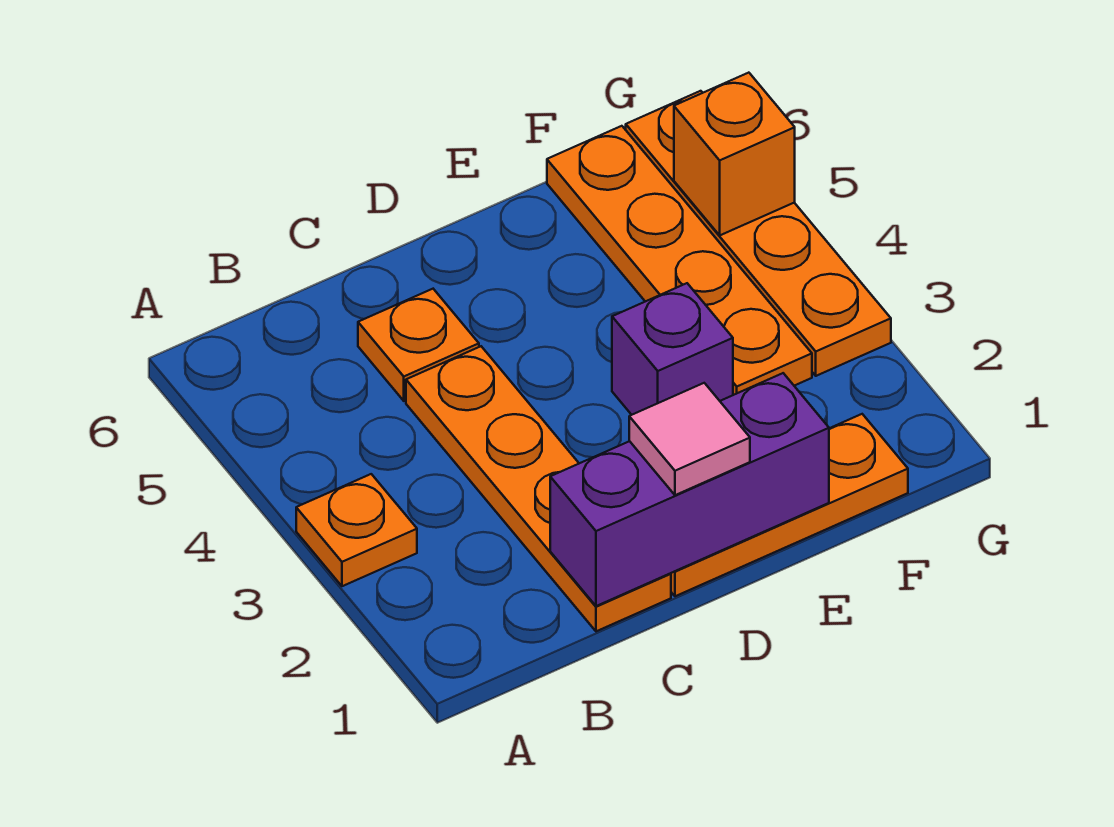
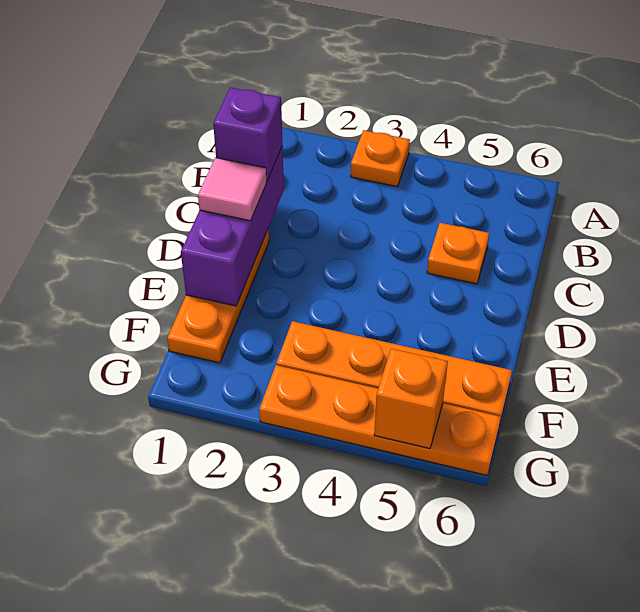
orange 1x4 plate [406,346,671,631] -> none
purple 1x1 brick [612,283,733,415] -> purple 1x1 brick moved to [213,87,282,181]

